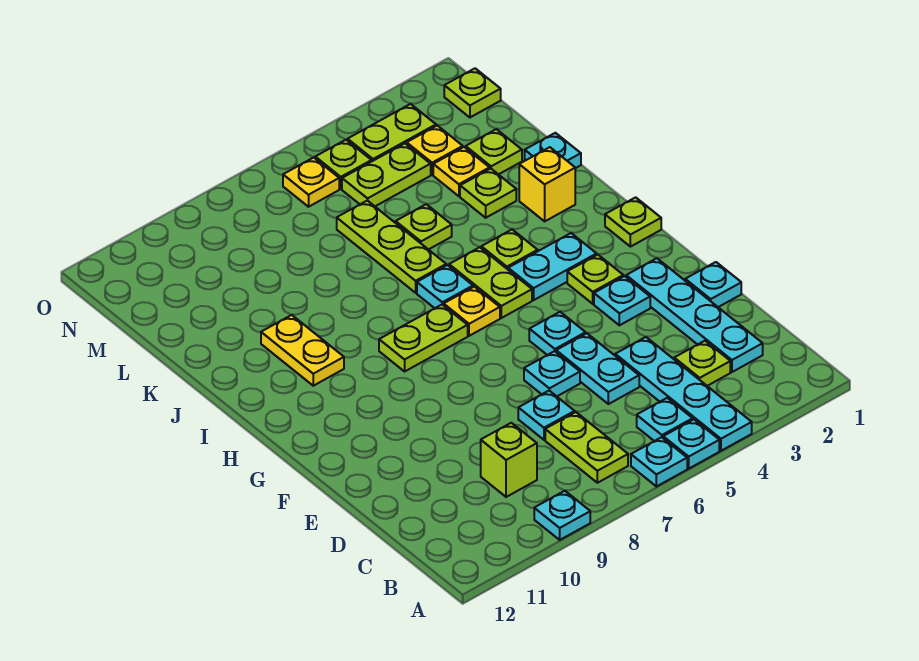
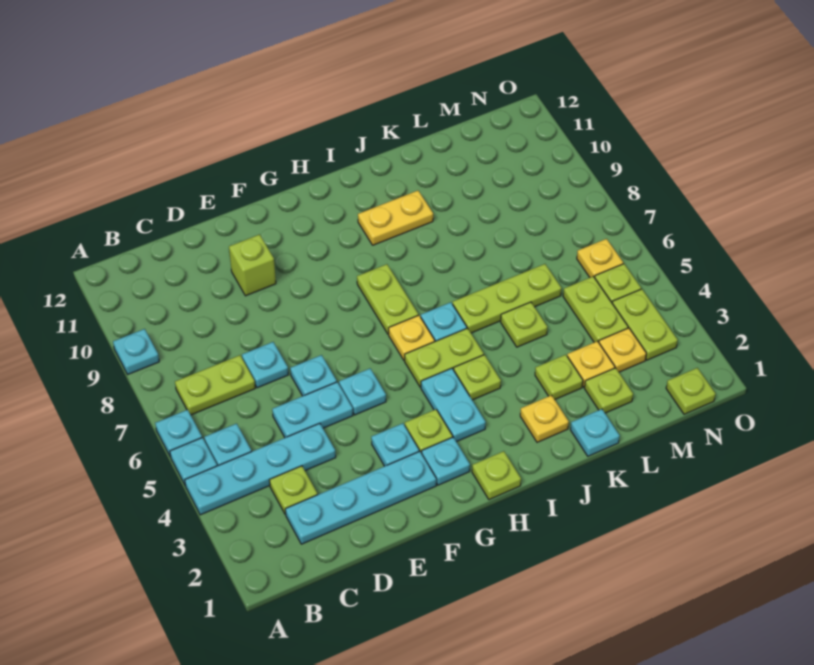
lime 1x1 brick [481,423,537,497] -> lime 1x1 brick moved to [229,234,276,296]
cyan 1x1 plate [685,262,741,307] -> cyan 1x1 plate moved to [422,437,470,485]
yellow 1x1 brick [519,147,575,221] -> yellow 1x1 plate [520,395,569,442]

